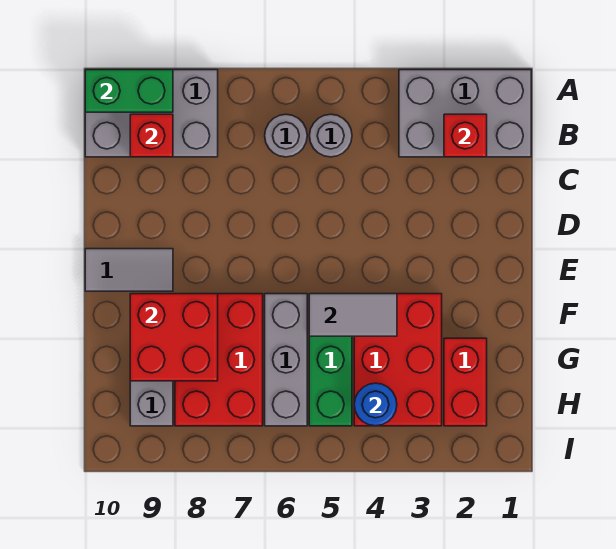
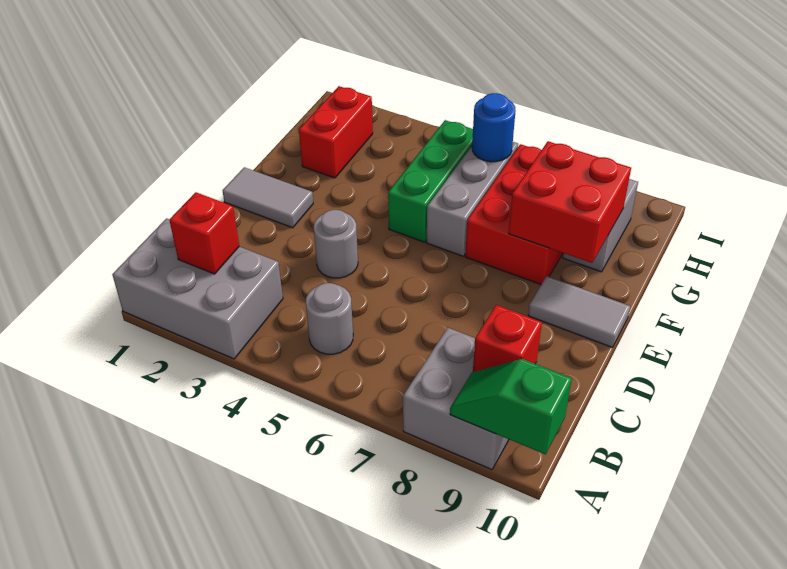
grey 2x3 brick [85,70,218,157] -> grey 2x2 brick [403,328,509,470]
green 1x2 brick [85,70,173,112] -> green 1x2 slope [450,359,572,454]
grey 1x1 round brick [265,114,307,157] -> grey 1x1 round brick moved to [314,210,358,278]
red 2x3 brick [354,294,442,426] -> none
grey 1x2 tile [309,294,397,336] -> grey 1x2 tile moved to [223,167,313,228]
blue 1x1 round brick [354,383,397,426] -> blue 1x1 round brick moved to [472,93,516,162]

